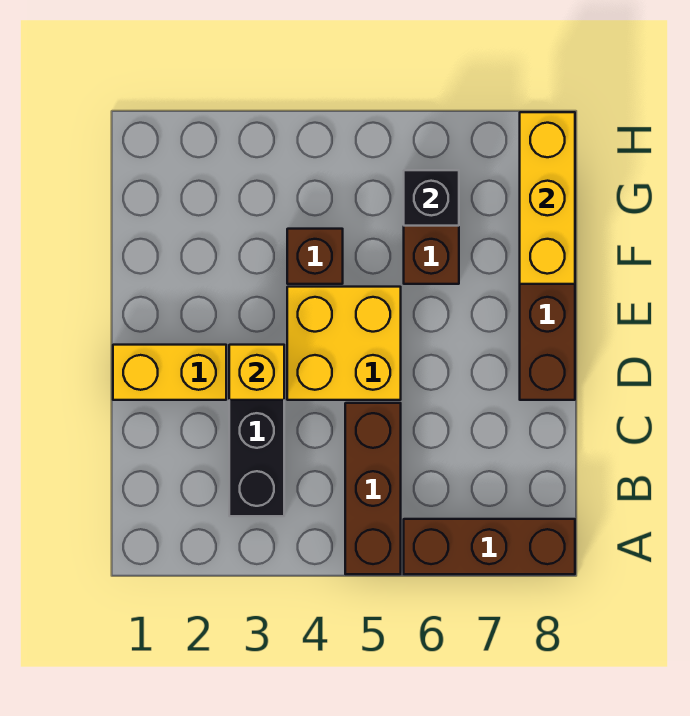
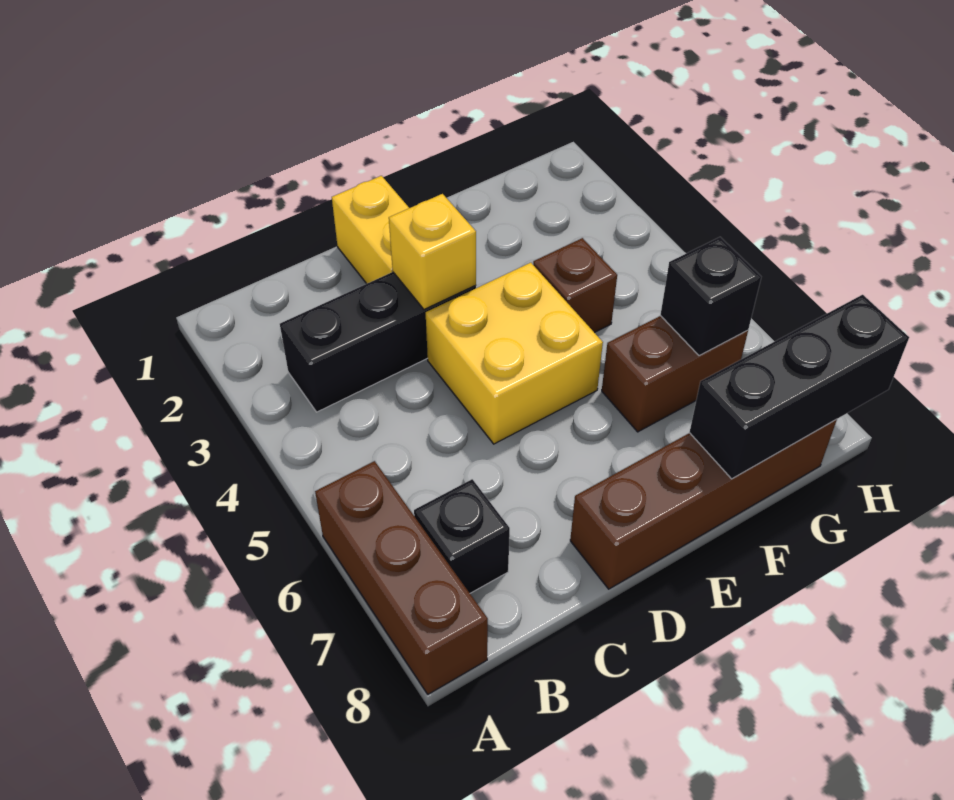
brown 1x3 brick [345,403,401,574] -> none
none -> black 1x1 brick [414,479,510,593]
yellow 1x3 brick [520,112,575,284] -> black 1x3 brick [690,295,909,479]

